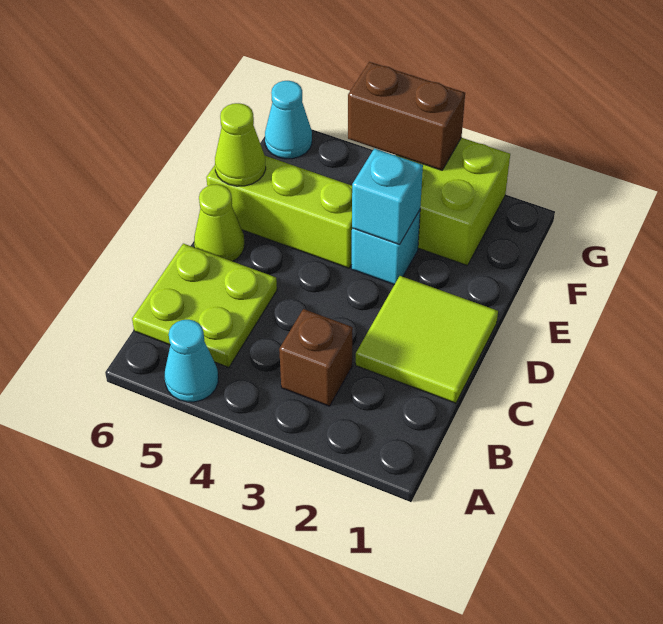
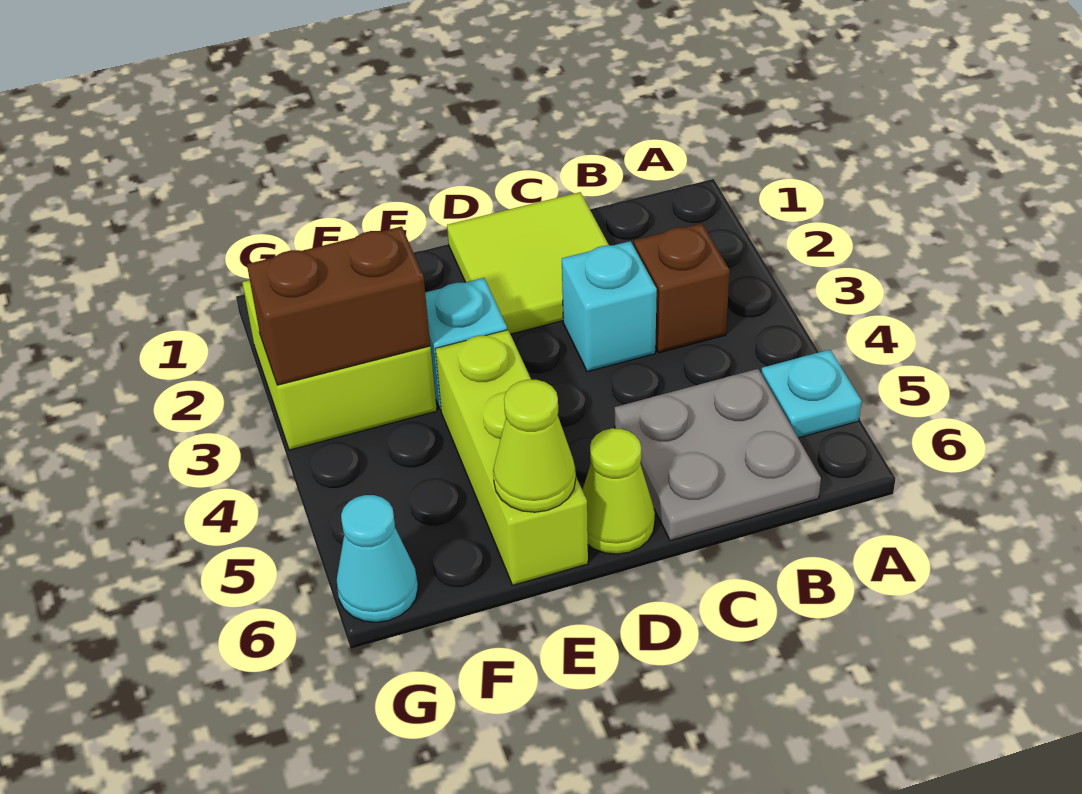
cyan 1x1 cone [165,320,218,402] -> cyan 1x1 plate [761,350,861,438]
lime 2x2 plate [132,244,277,368] -> grey 2x2 plate [615,369,821,541]
cyan 1x1 brick [352,149,423,245] -> cyan 1x1 brick moved to [562,241,657,372]
brown 1x2 brick [348,62,465,170] -> brown 1x2 brick turned to [247,226,430,385]

